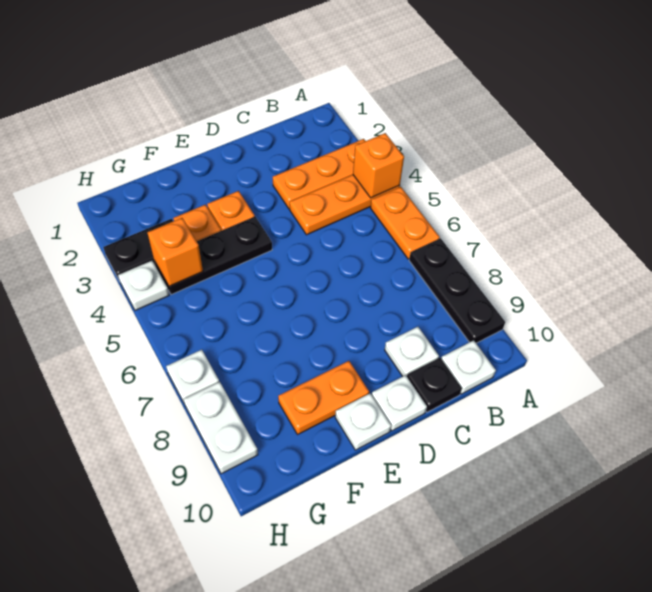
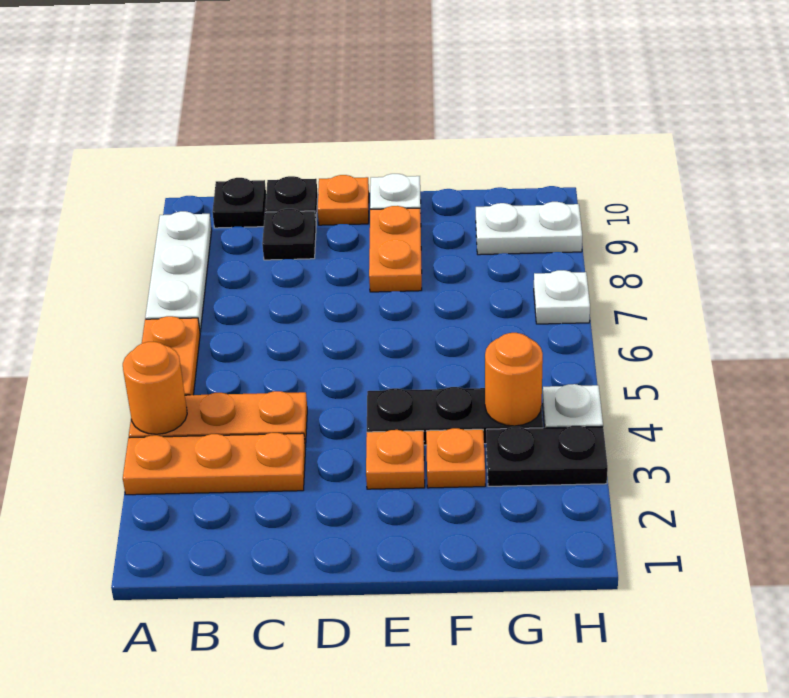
orange 1x1 brick [353,133,404,198] -> orange 1x1 round brick [123,342,187,434]
black 1x3 plate [409,238,505,343] -> white 1x3 plate [145,211,212,332]
white 1x1 plate [441,340,496,394] -> black 1x1 plate [212,178,266,228]
white 1x1 plate [385,327,439,377] -> black 1x1 plate [262,209,316,260]
white 1x1 plate [372,375,427,431] -> orange 1x1 plate [318,175,369,225]
orange 1x2 plate [278,361,369,435] -> orange 1x2 plate turned to [369,206,422,292]
orange 1x1 brick [147,218,203,286] -> orange 1x1 round brick [485,333,543,426]
white 1x2 plate [184,382,258,474] -> white 1x2 plate turned to [476,202,582,255]

